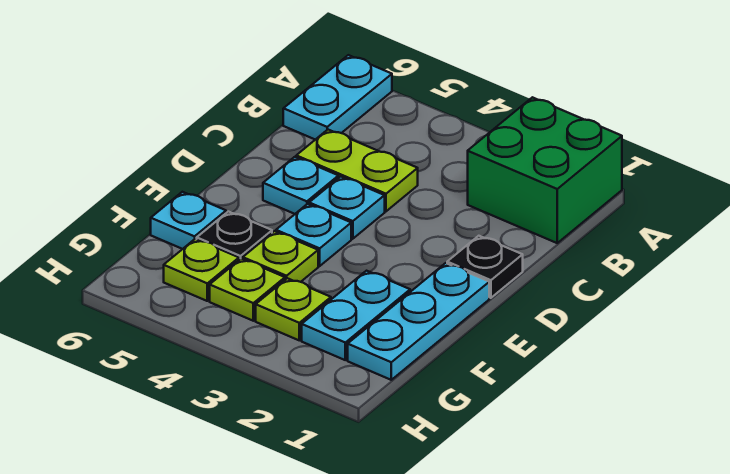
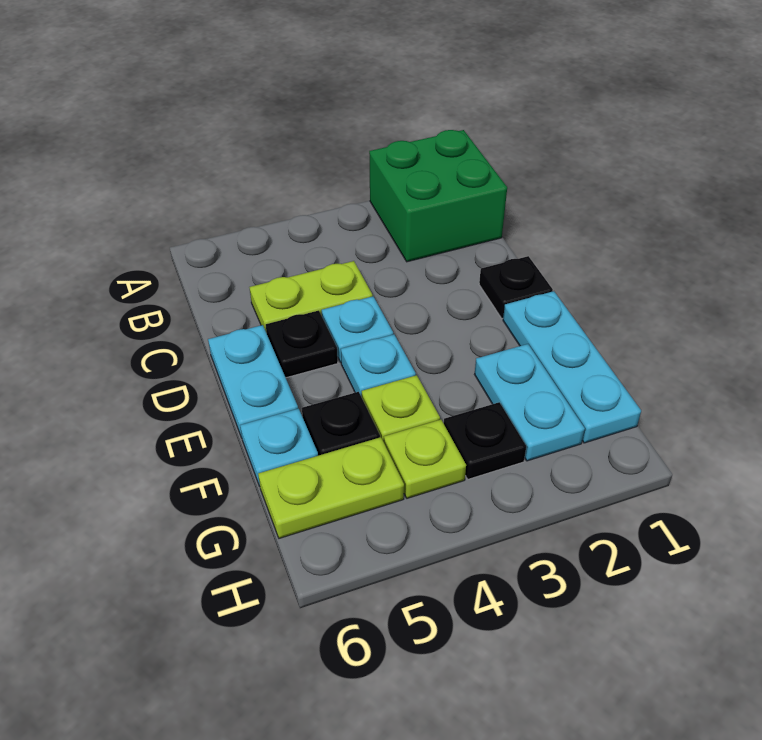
cyan 1x2 plate [283,55,392,140] -> cyan 1x2 plate moved to [208,325,298,438]
cyan 1x1 plate [263,157,339,214] -> black 1x1 plate [266,310,338,378]
lime 1x1 plate [256,278,331,340] -> black 1x1 plate [444,402,526,479]
lime 1x1 plate [164,239,239,301] -> lime 1x2 plate [258,437,404,538]

